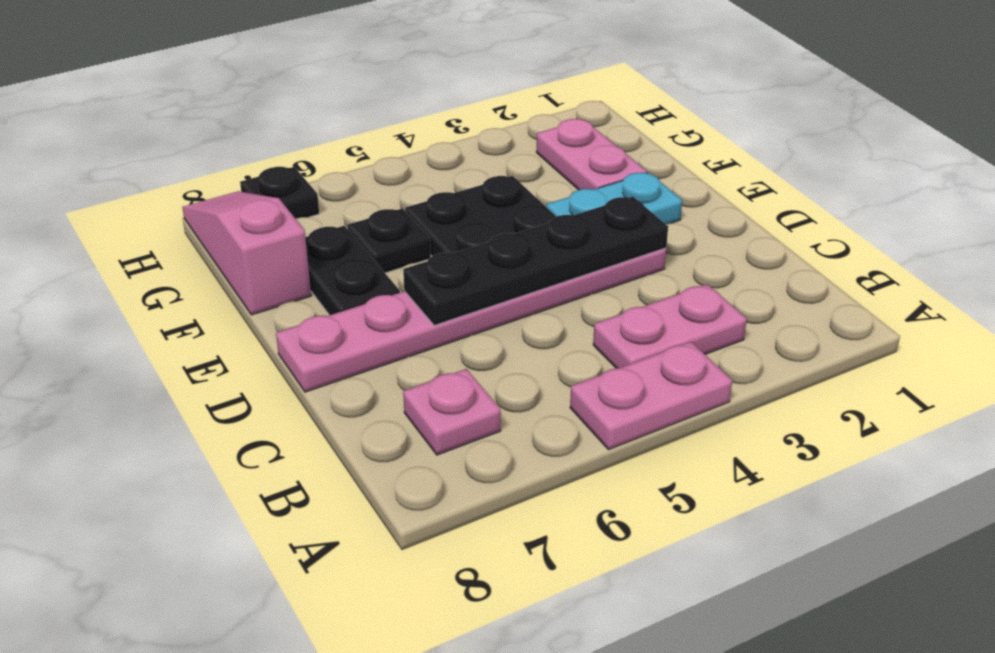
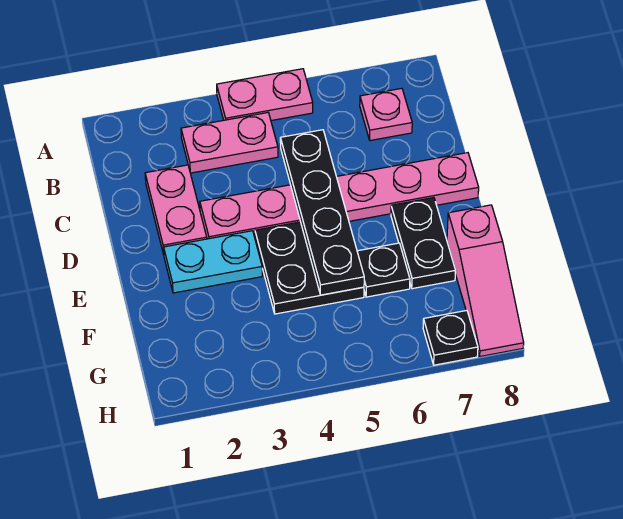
black 1x4 plate [403,197,668,325] -> black 1x4 plate turned to [280,130,364,295]
pink 1x2 plate [536,119,647,190] -> pink 1x2 plate moved to [145,165,207,255]

